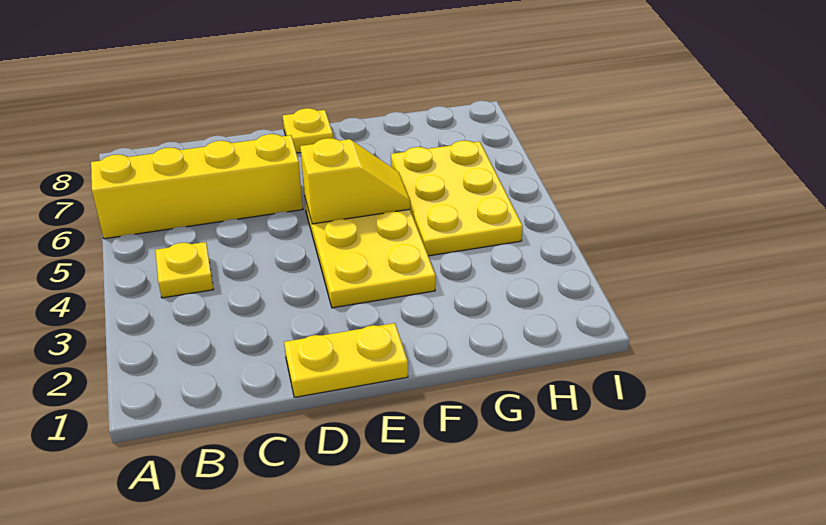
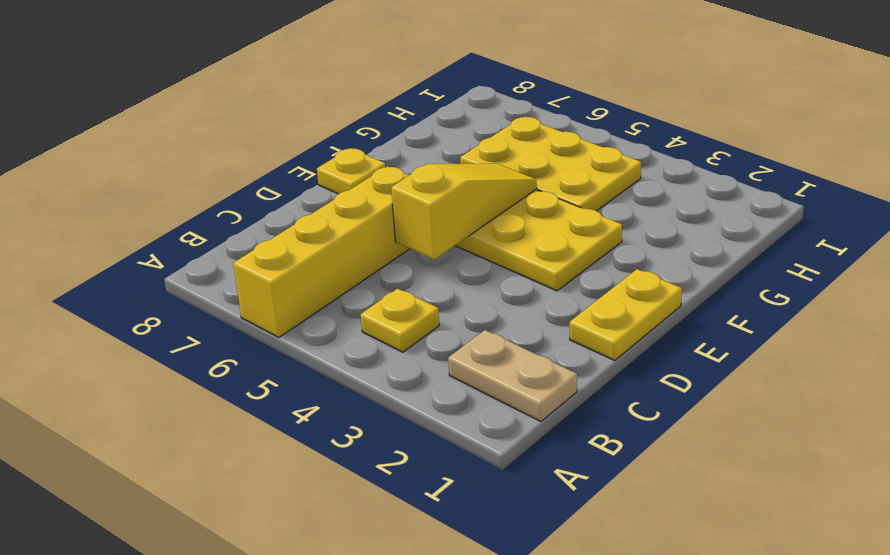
none -> tan 1x2 plate [448,330,577,421]
yellow 1x2 slope [300,138,410,224] -> yellow 1x3 slope [391,164,537,260]

